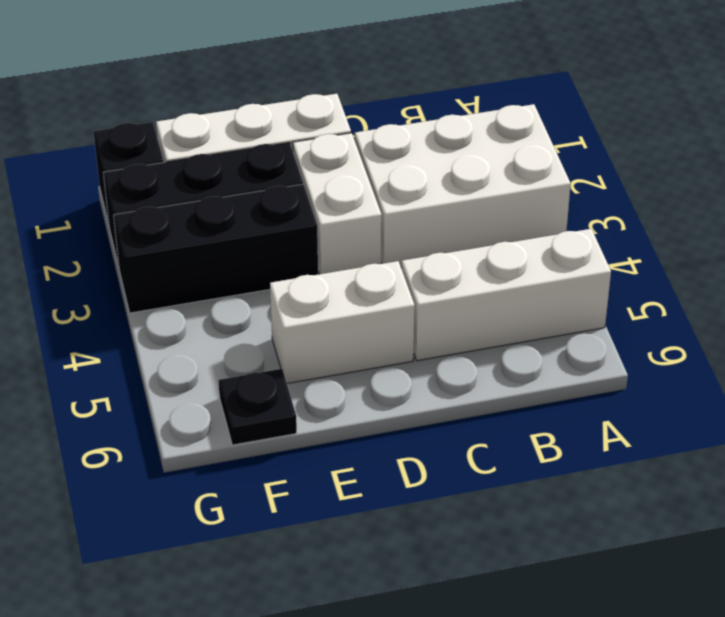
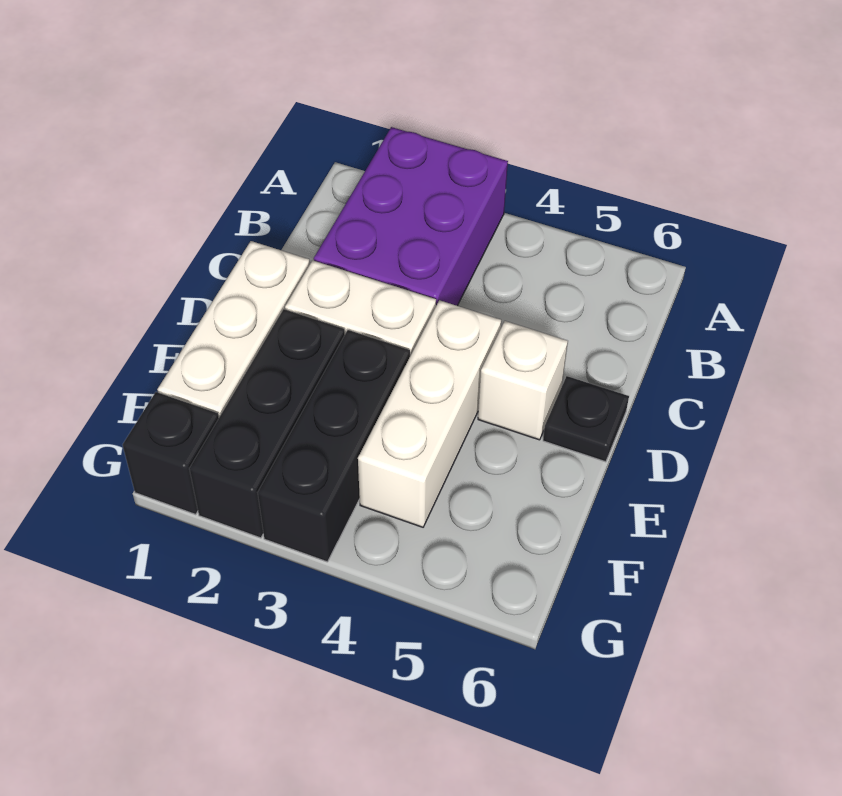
white 2x3 brick [355,104,571,267] -> purple 2x3 brick [314,127,508,306]
white 1x3 brick [402,229,611,361] -> white 1x3 brick moved to [358,300,501,527]
white 1x2 brick [270,261,415,383] -> white 1x1 brick [478,321,568,440]
black 1x1 plate [219,369,297,445] -> black 1x1 plate moved to [543,376,629,462]

